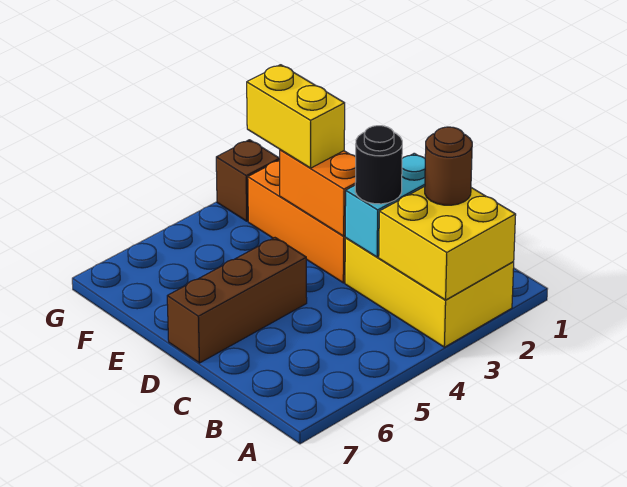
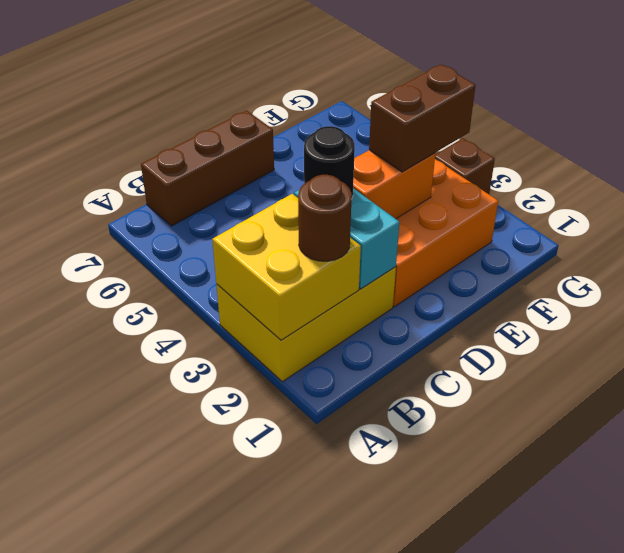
brown 1x3 brick [167,238,307,363] -> brown 1x3 brick turned to [141,110,274,226]
yellow 1x2 brick [247,65,345,168] -> brown 1x2 brick [369,64,475,172]

